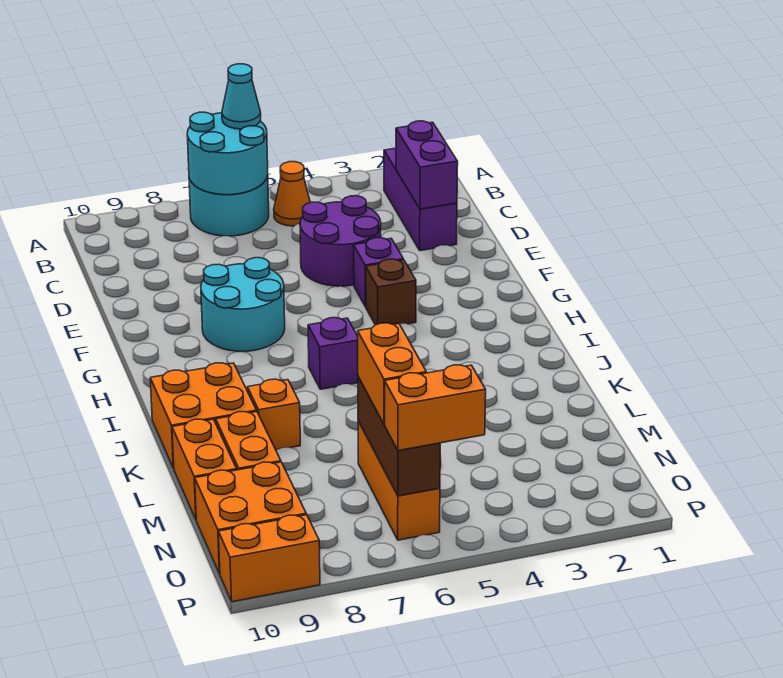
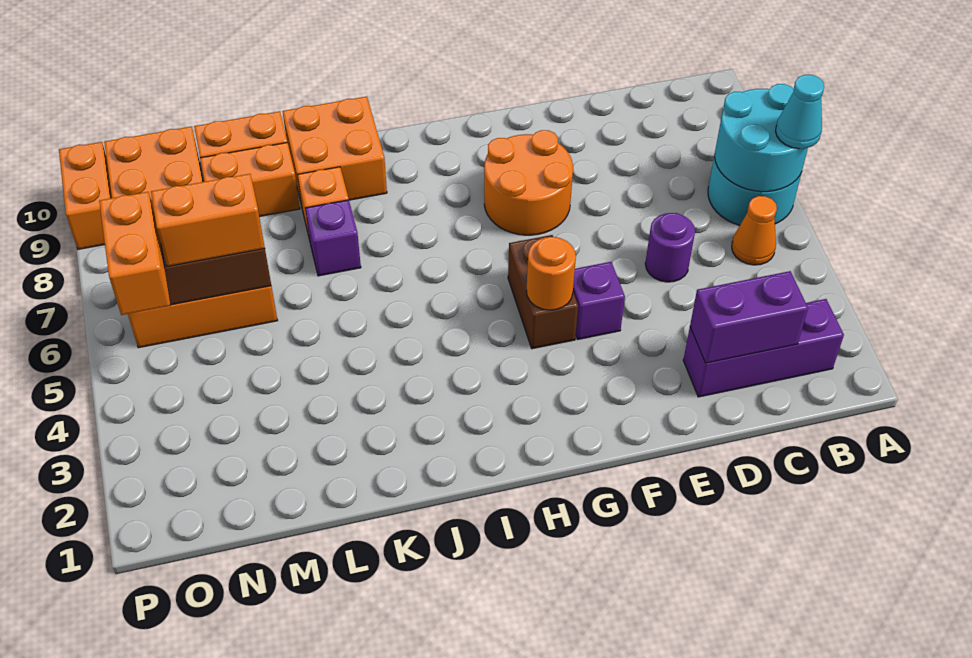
purple 2x2 round brick [300,196,381,286] -> purple 1x1 round brick [645,213,695,282]
cyan 2x2 round brick [201,258,285,351] -> orange 2x2 round brick [484,130,573,235]
brown 1x1 brick [366,259,416,325] -> brown 1x2 brick [508,235,578,349]
none -> orange 1x1 round brick [526,237,576,310]
purple 1x1 brick [308,318,358,389] -> purple 1x1 brick moved to [305,200,361,276]

